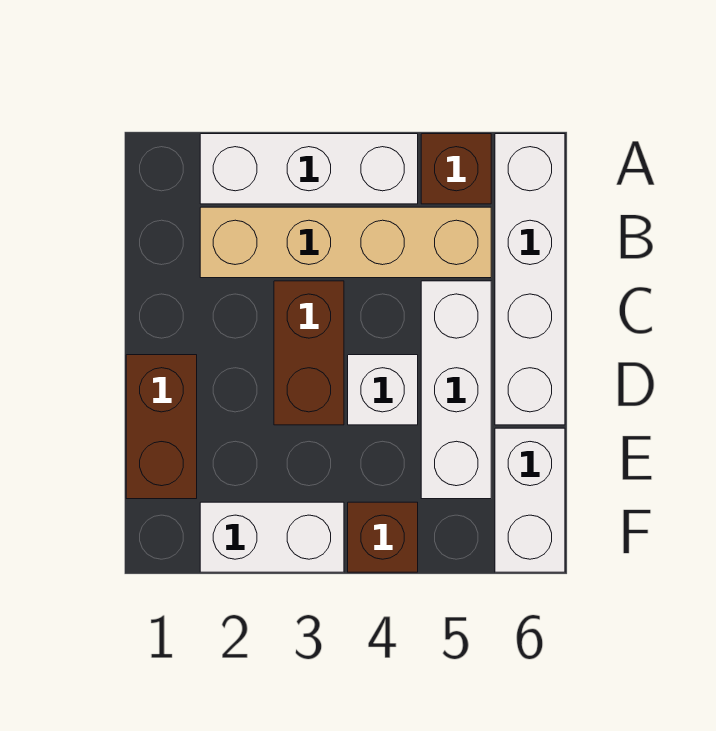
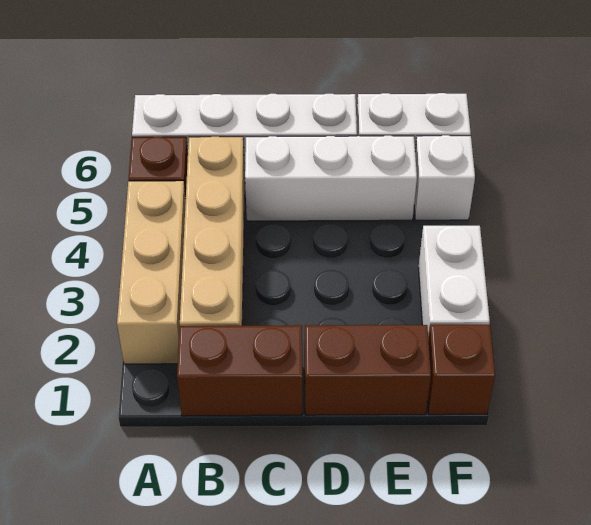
white 1x3 brick [200,134,418,204] -> tan 1x3 brick [117,181,186,364]
brown 1x2 brick [274,281,344,425] -> brown 1x2 brick moved to [177,325,303,416]
white 1x1 brick [348,355,418,425] -> white 1x1 brick moved to [414,135,475,220]
brown 1x1 brick [348,502,418,572] -> brown 1x1 brick moved to [428,325,495,415]

